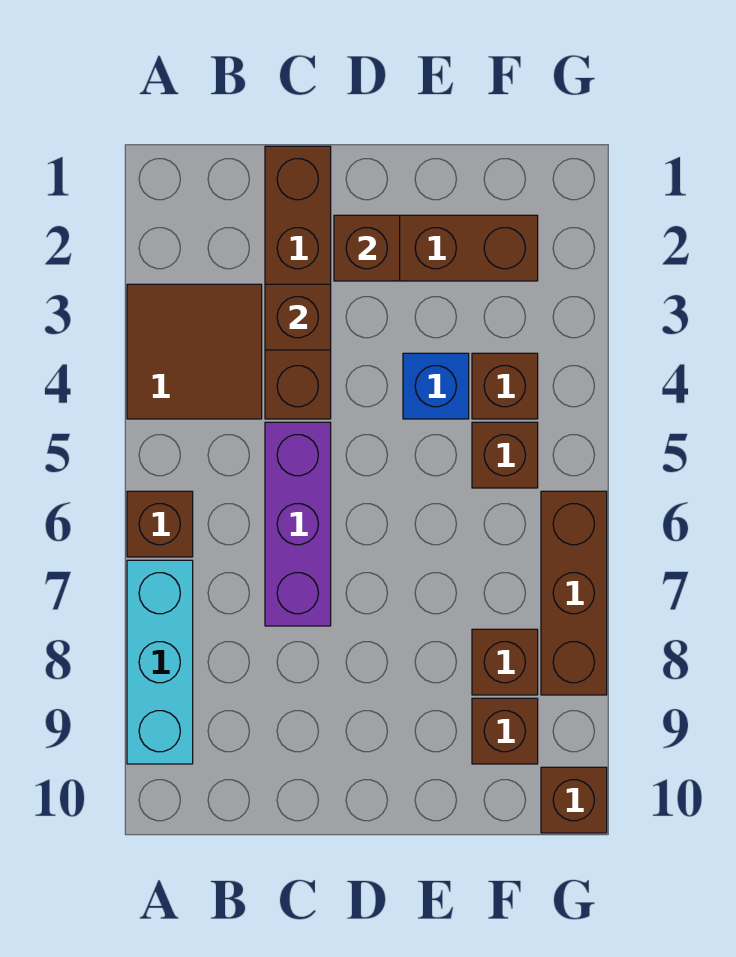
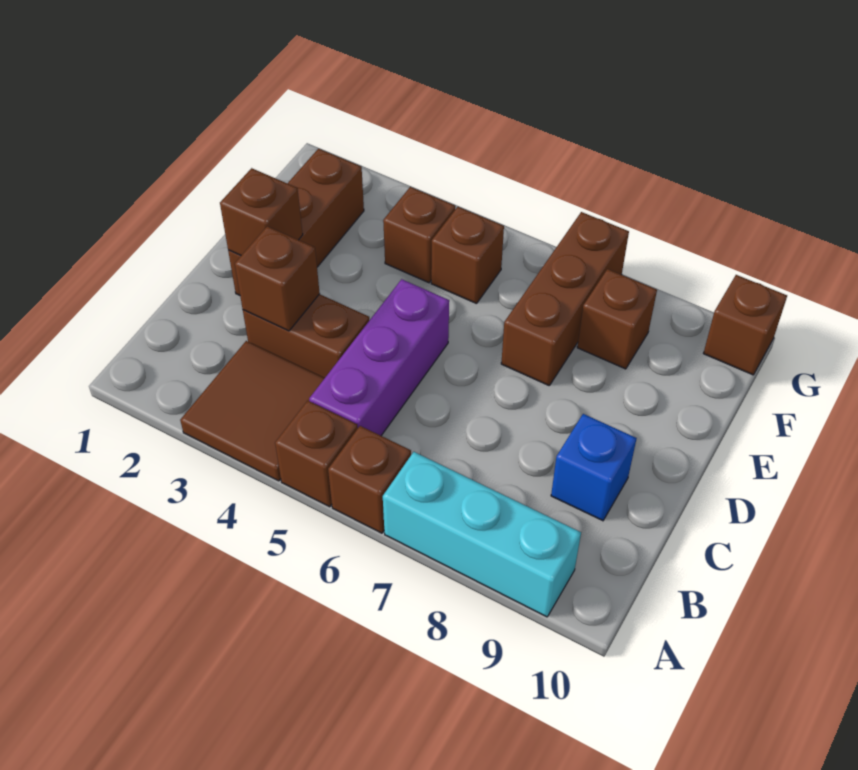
brown 1x4 brick [265,146,331,419] -> brown 1x2 brick [243,294,369,378]
purple 1x3 brick [265,422,331,626] -> purple 1x3 brick turned to [309,279,449,436]
blue 1x1 brick [403,353,469,419] -> blue 1x1 brick moved to [551,414,637,521]
brown 1x1 brick [472,698,538,764] -> brown 1x1 brick moved to [275,401,358,507]
brown 1x3 brick [541,491,607,695] -> brown 1x3 brick turned to [501,212,629,385]

